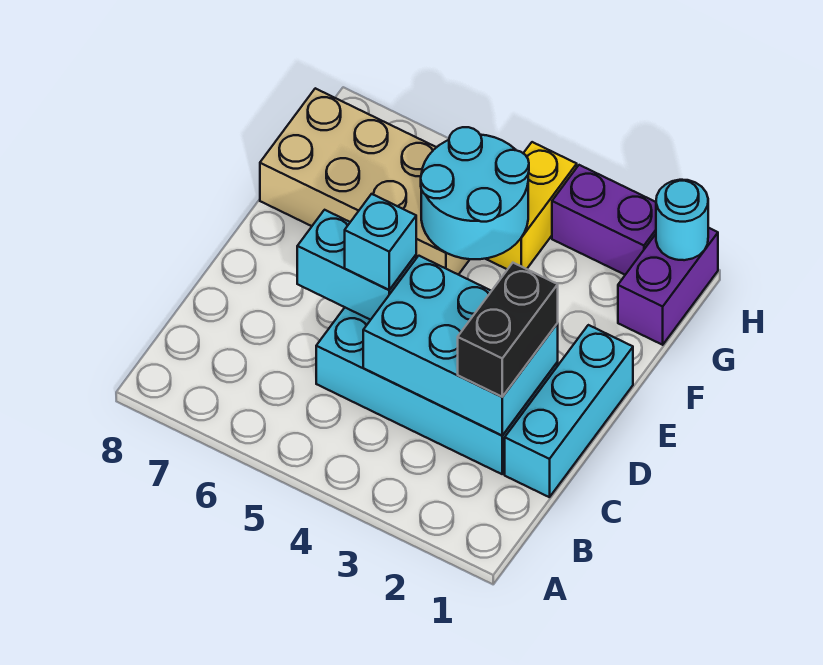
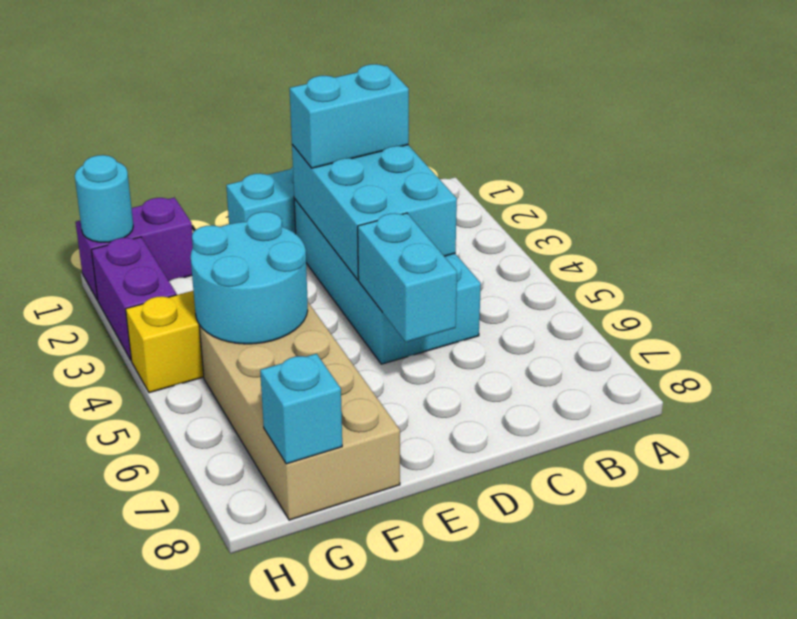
black 1x2 brick [458,263,558,397] -> cyan 1x2 brick [289,64,409,168]
cyan 1x1 brick [345,194,416,290] -> cyan 1x1 brick moved to [260,354,342,464]

